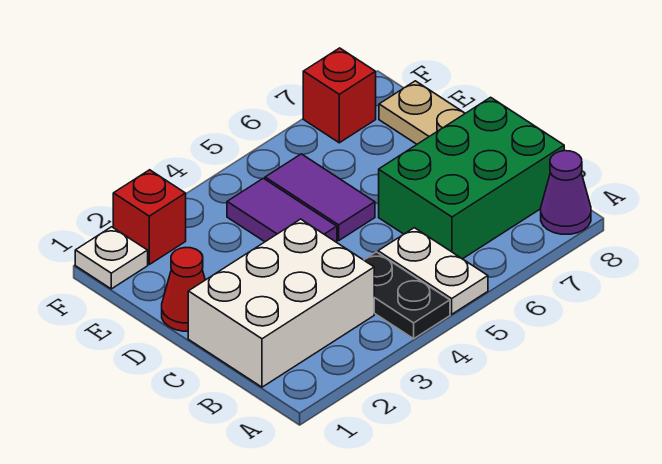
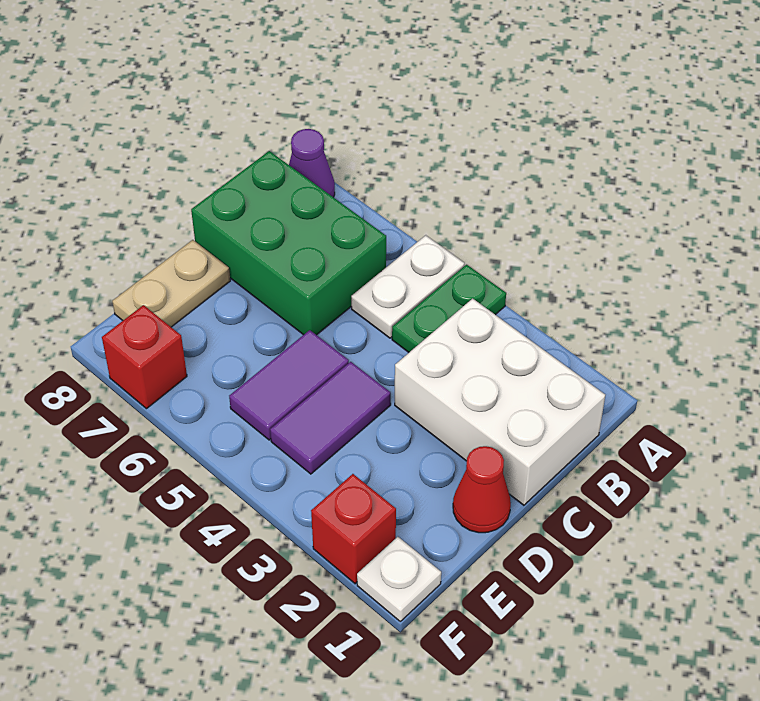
black 1x2 plate [364,252,450,339] -> green 1x2 plate [392,265,506,352]

